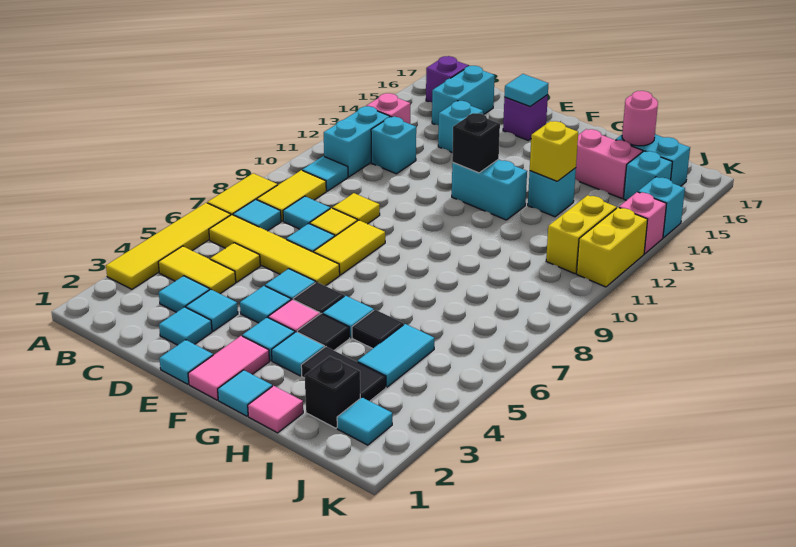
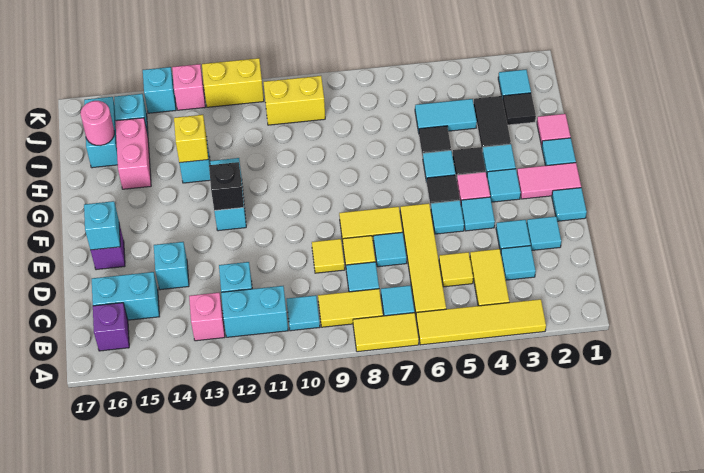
cyan 1x1 tile [504,74,548,106] -> cyan 1x1 brick [84,201,120,250]
black 1x1 brick [305,356,360,428] -> black 1x1 tile [503,93,536,125]
yellow 1x2 brick [546,195,616,274] -> yellow 1x2 brick moved to [263,76,325,125]

